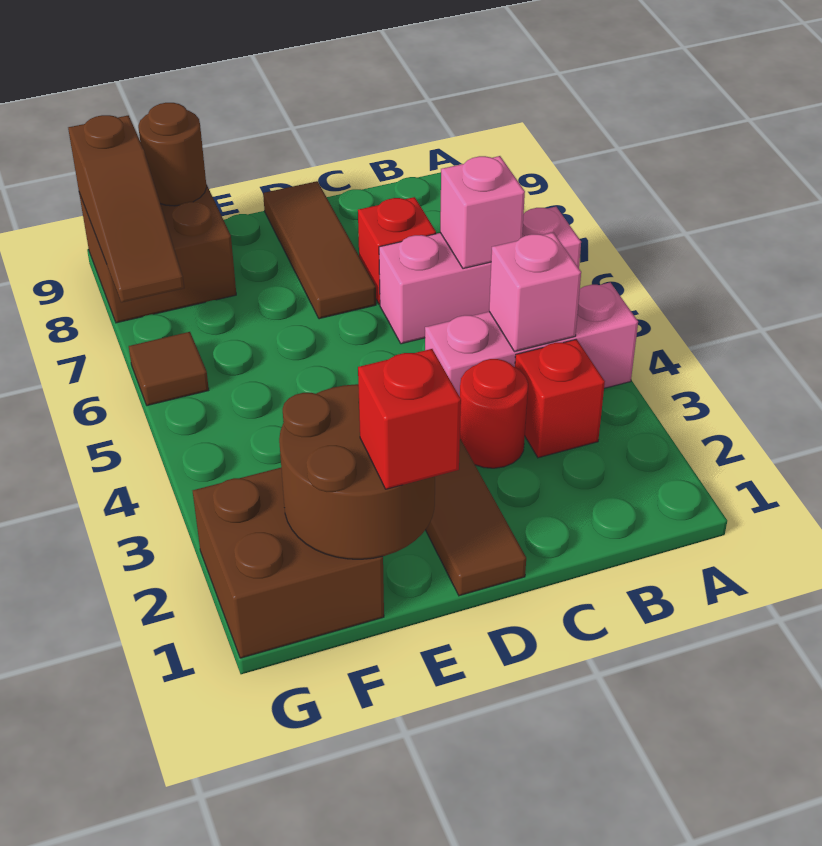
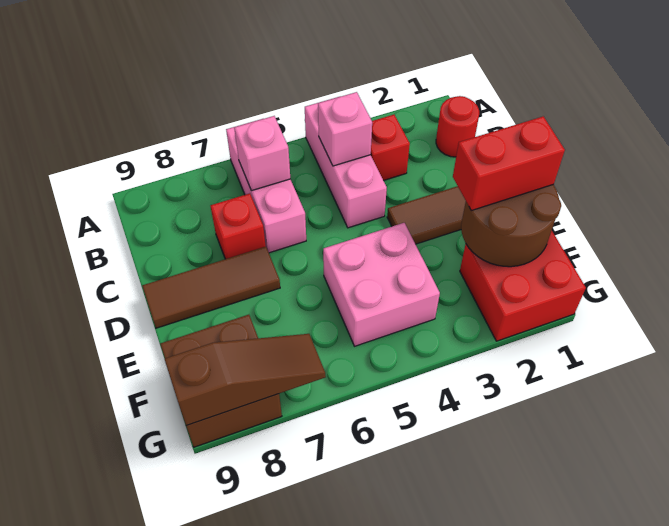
red 1x1 round brick [460,359,528,468] -> red 1x1 round brick moved to [436,96,479,157]
red 1x1 brick [358,349,461,489] -> red 1x2 brick [453,116,565,211]
none -> pink 2x2 brick [323,223,440,346]
brown 2x2 brick [193,468,384,658] -> red 2x2 brick [460,231,586,341]
brown 1x1 round brick [138,103,207,206] -> none
brown 1x1 tile [129,332,209,406] -> none

